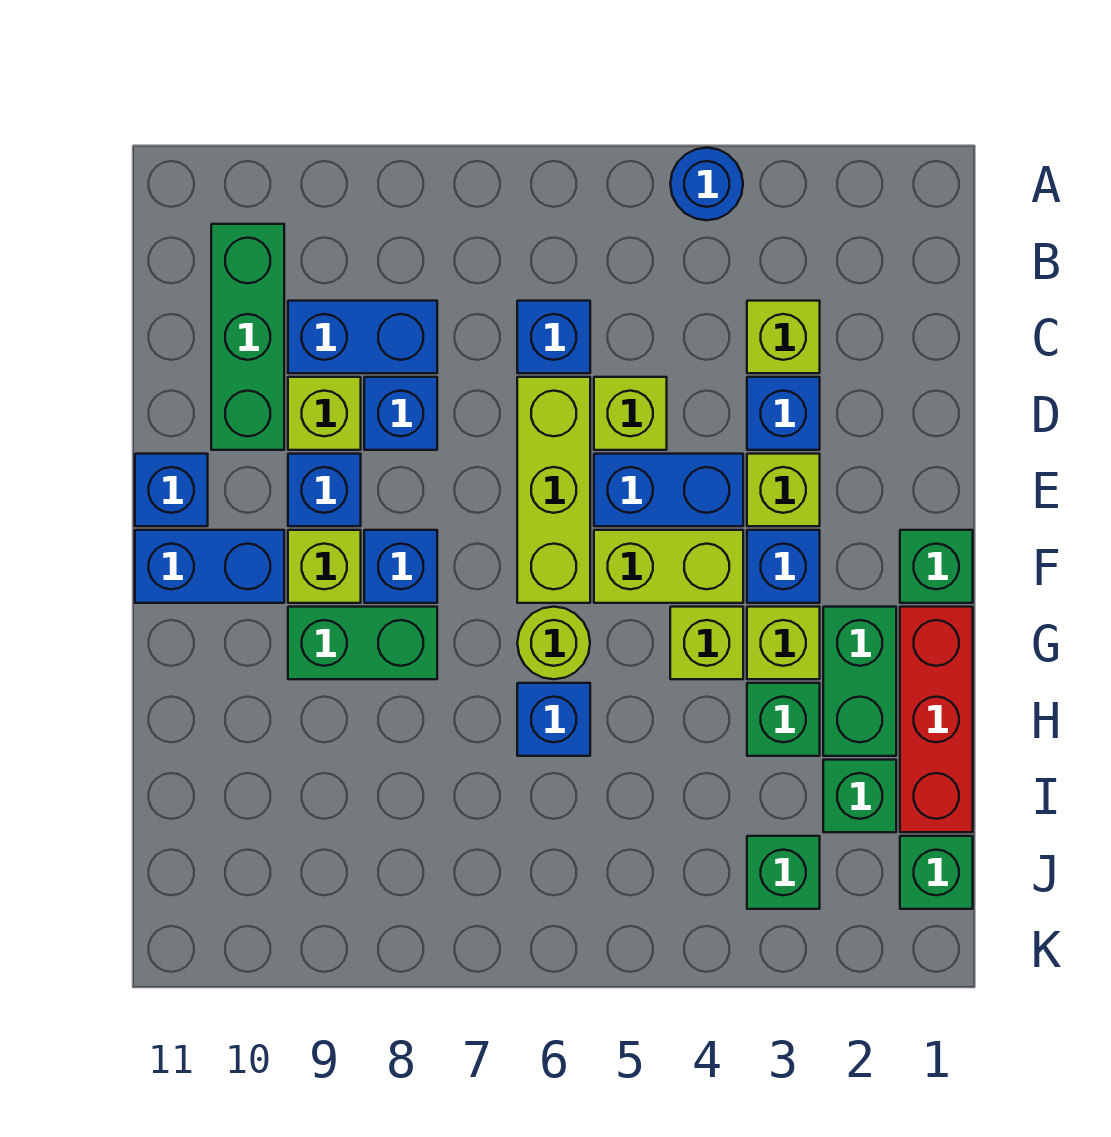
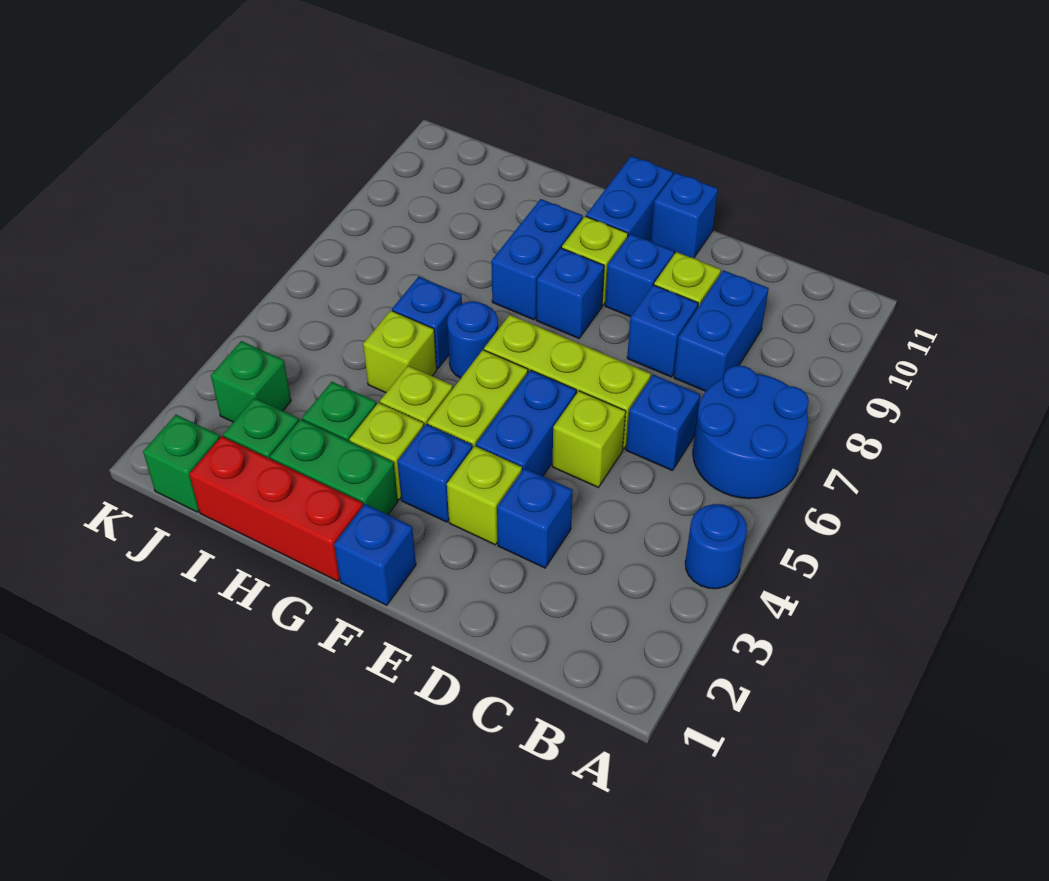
none -> blue 2x2 round brick [693,366,809,499]
green 1x3 brick [211,224,284,450] -> none
lime 1x1 brick [747,301,820,373] -> lime 1x1 brick moved to [363,311,437,393]
green 1x1 brick [900,530,973,603] -> blue 1x1 brick [334,504,416,605]
lime 1x1 round brick [517,607,590,679] -> blue 1x1 round brick [447,301,498,378]
green 1x2 brick [288,607,437,679] -> blue 1x2 brick [491,199,583,320]

